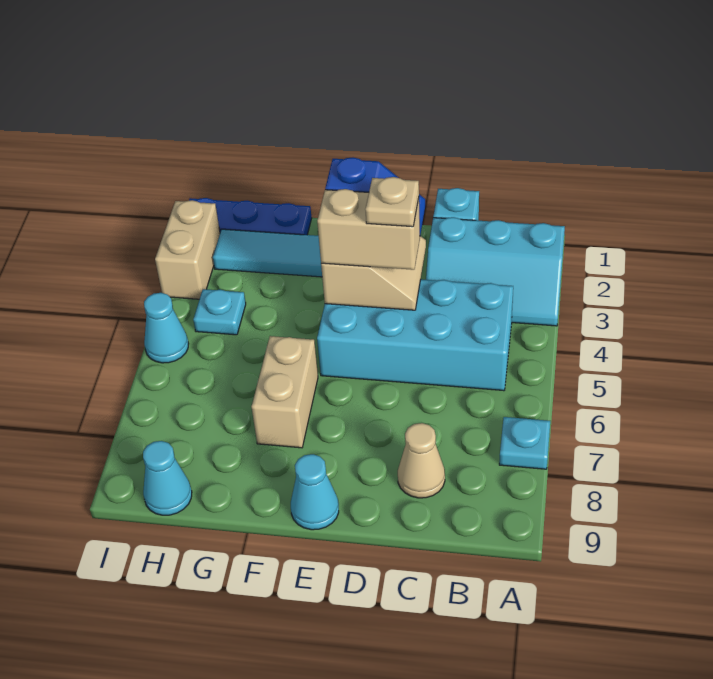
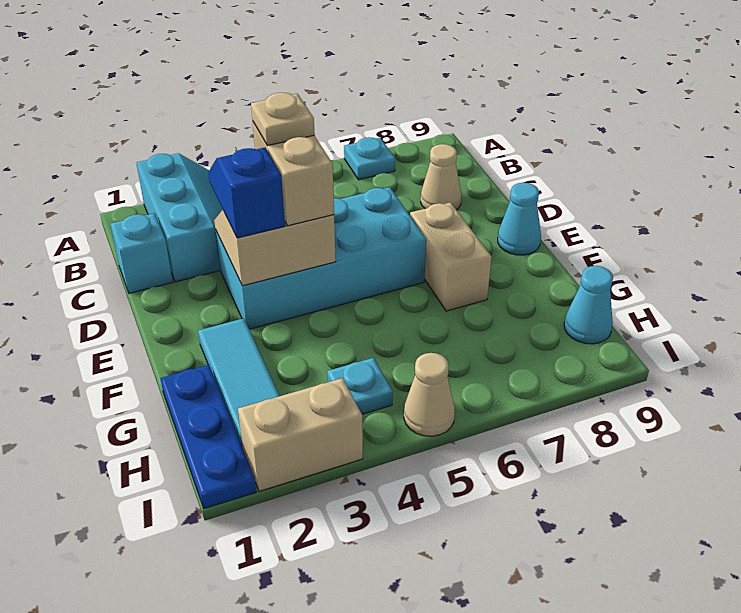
cyan 2x4 brick [317,279,513,391] -> cyan 2x4 brick turned to [216,187,426,329]
tan 1x2 brick [252,336,318,448] -> tan 1x2 brick turned to [410,202,492,311]
cyan 1x1 cone [144,293,189,363] -> tan 1x1 cone [404,353,455,436]

